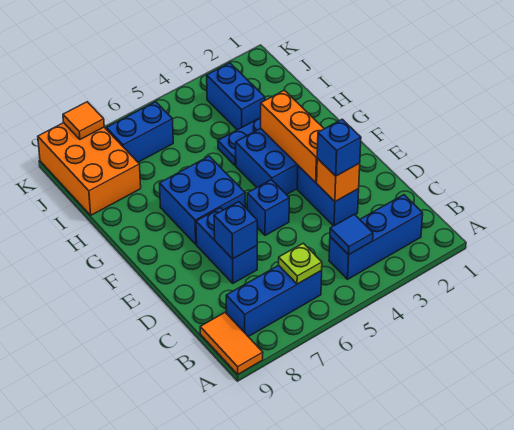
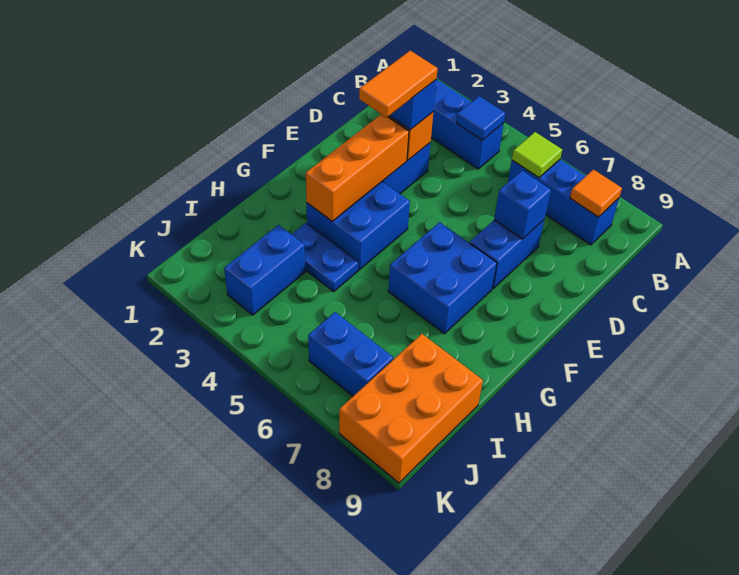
orange 1x2 tile [200,312,263,374] -> orange 1x2 tile moved to [359,51,438,117]
lime 1x1 plate [279,243,322,284] -> lime 1x1 tile [512,132,562,178]
blue 1x1 brick [247,180,289,235] -> none
orange 1x1 tile [63,102,104,139] -> orange 1x1 tile moved to [570,170,622,217]

